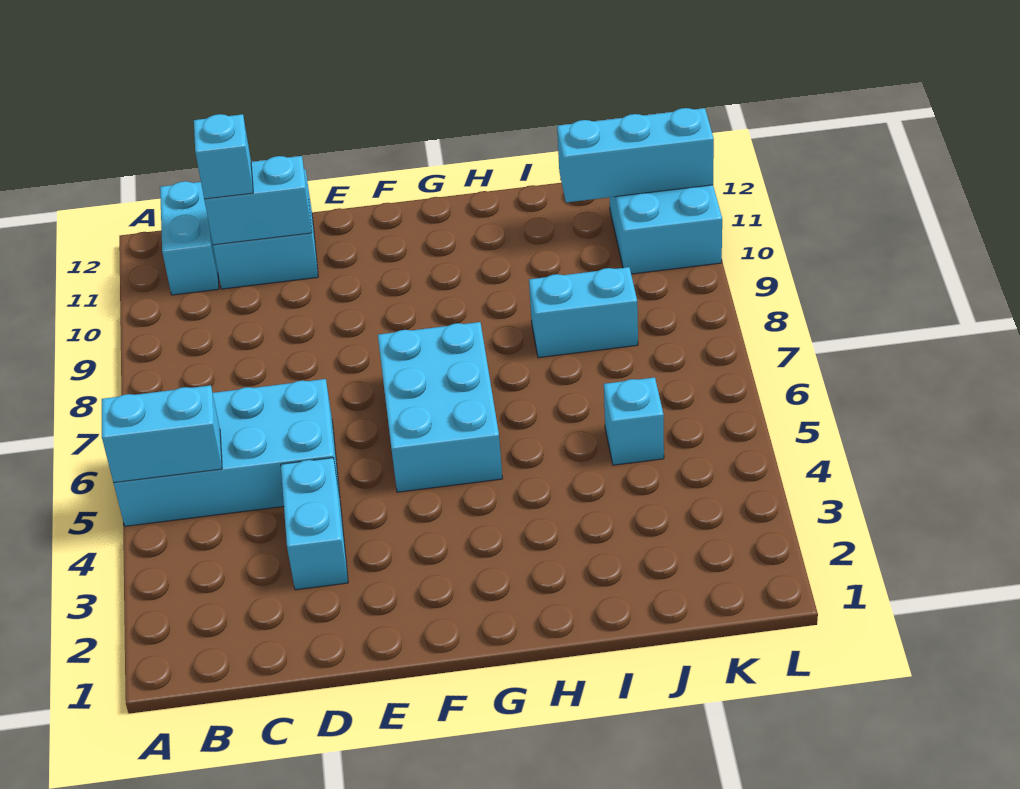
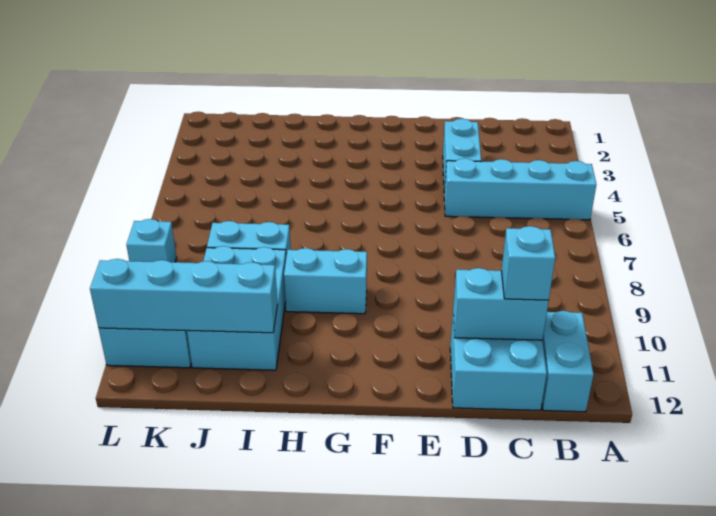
cyan 2x4 brick [114,379,340,526] -> cyan 1x4 brick [444,158,596,220]
cyan 1x2 brick [102,385,222,483] -> cyan 1x2 brick moved to [284,248,367,314]
cyan 2x3 brick [378,322,502,492] -> cyan 2x3 brick moved to [187,246,286,370]
cyan 1x1 brick [604,377,664,465] -> cyan 1x1 brick moved to [126,219,177,262]
cyan 1x3 brick [557,108,714,202] -> cyan 1x4 brick [90,259,278,333]

